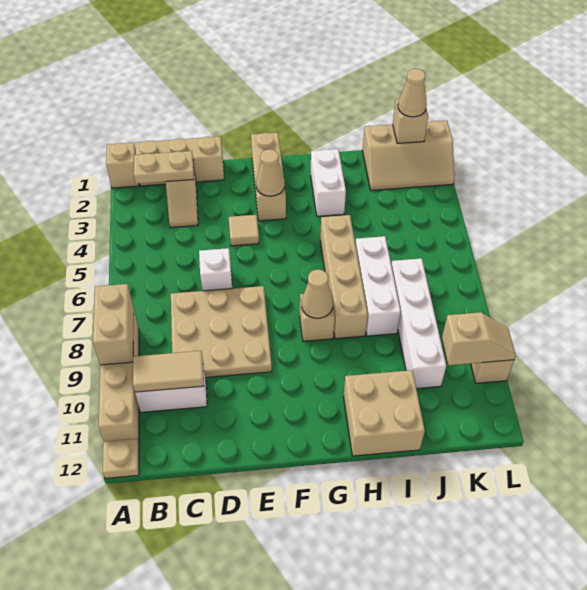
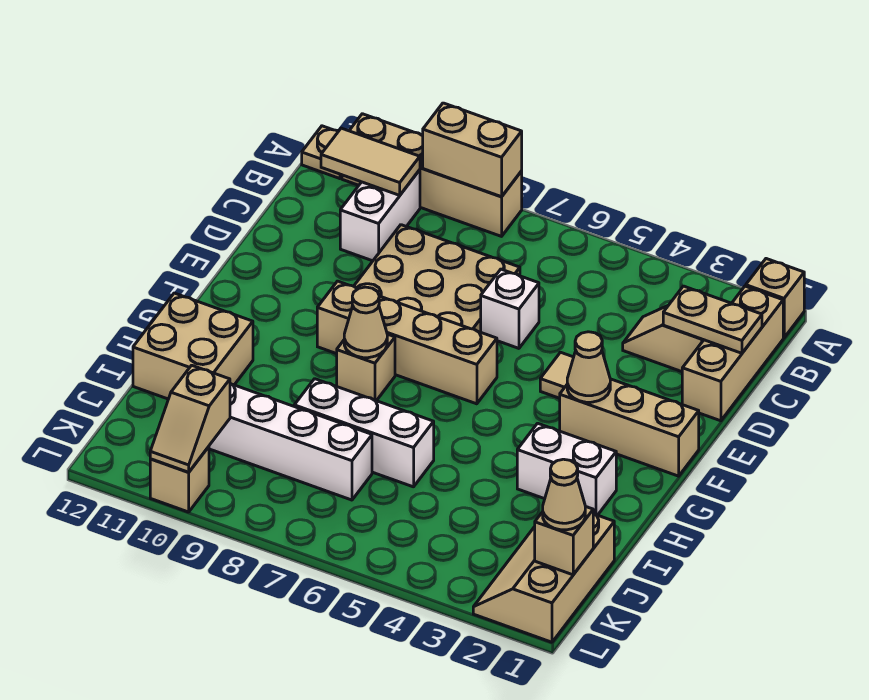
tan 1x2 plate [134,151,194,184] -> tan 1x2 plate turned to [663,286,762,353]
tan 1x2 tile [133,351,204,392] -> tan 1x2 tile turned to [321,128,420,195]
tan 1x4 brick [320,215,368,339] -> tan 1x4 brick moved to [317,281,497,404]

